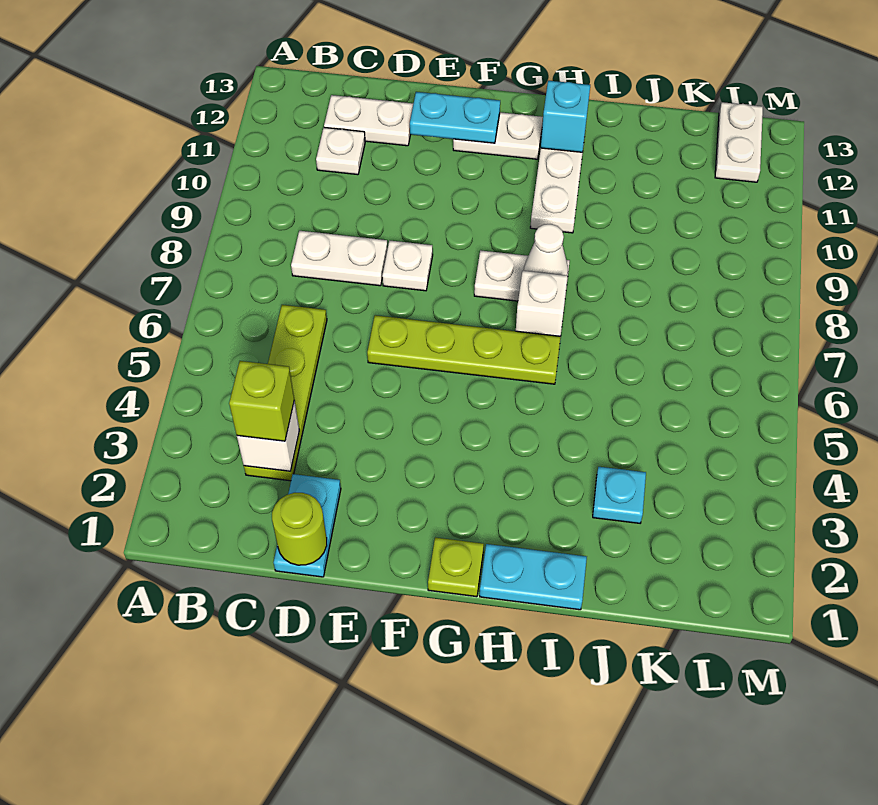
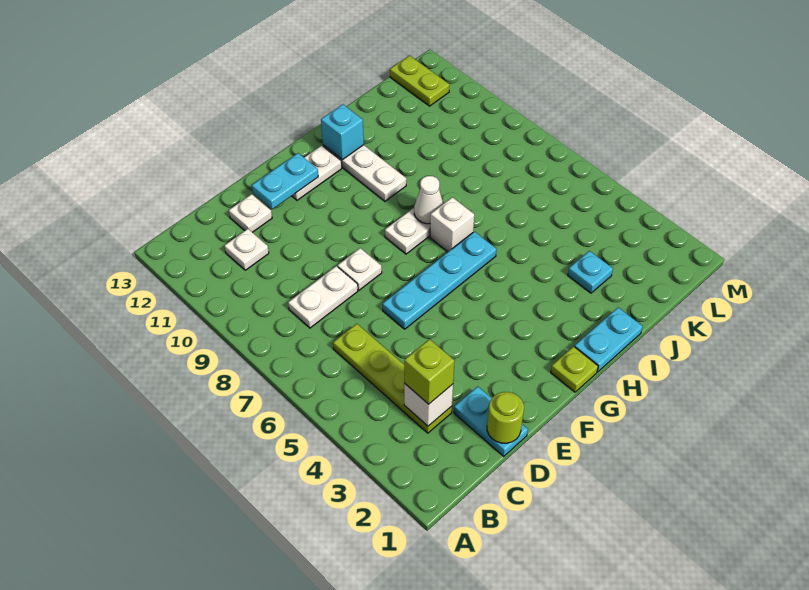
white 1x2 plate [324,95,413,146] -> white 1x1 plate [229,194,272,232]
lime 1x4 plate [367,315,561,384] -> cyan 1x4 plate [383,232,496,329]
white 1x2 plate [715,102,763,182] -> lime 1x2 plate [390,56,449,106]

